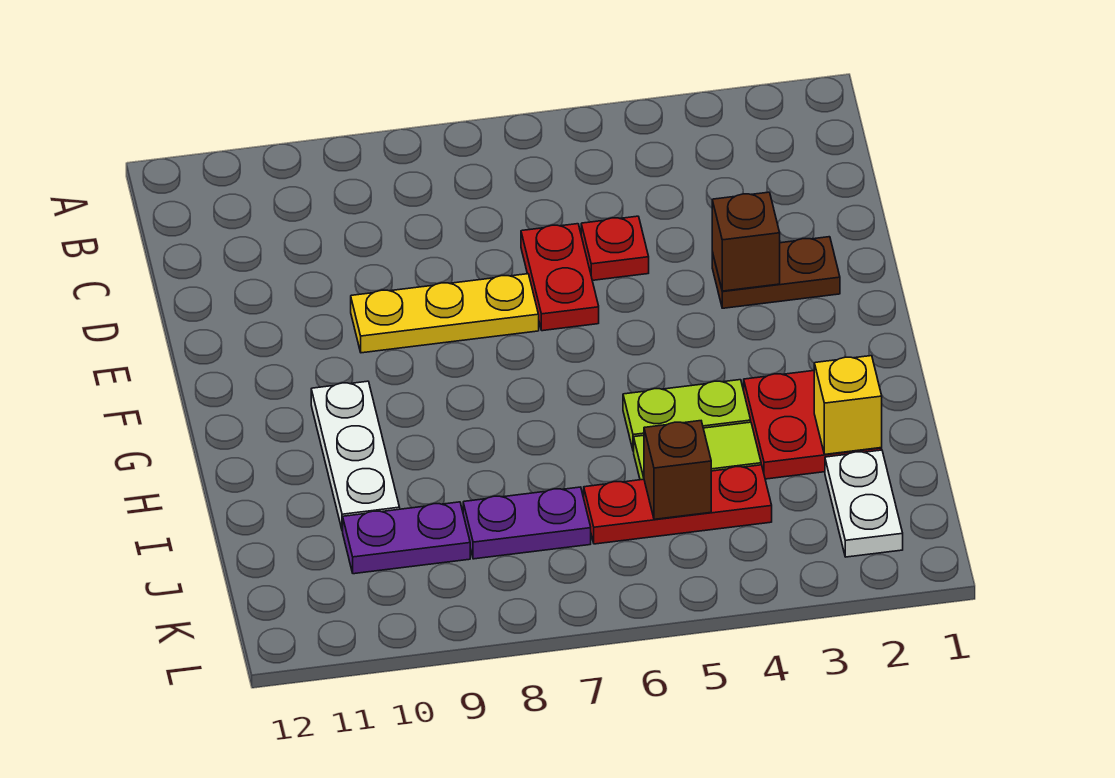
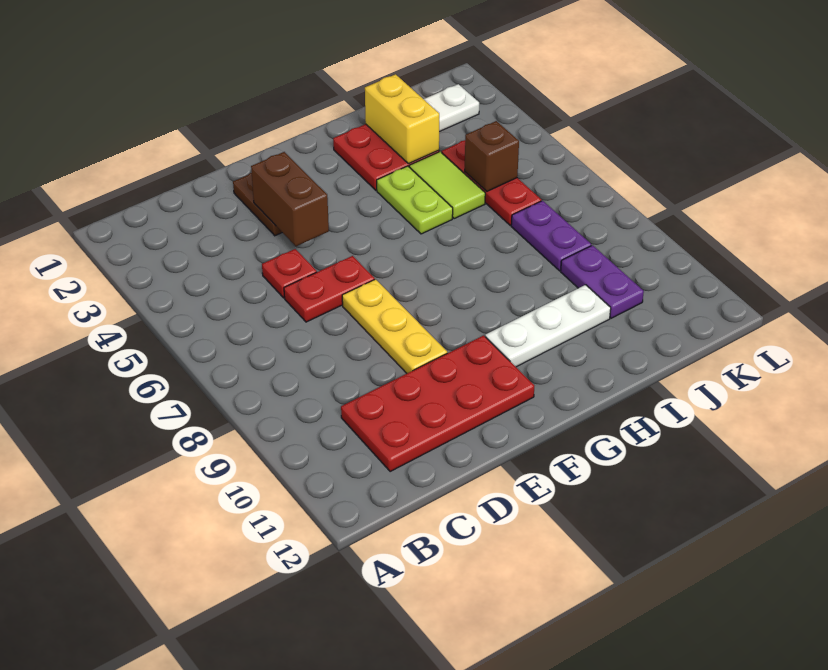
none -> red 2x4 plate [341,336,534,471]
brown 1x1 brick [712,192,780,291] -> brown 1x2 brick [251,152,329,246]
yellow 1x1 brick [814,356,882,454] -> yellow 1x2 brick [365,74,439,164]

